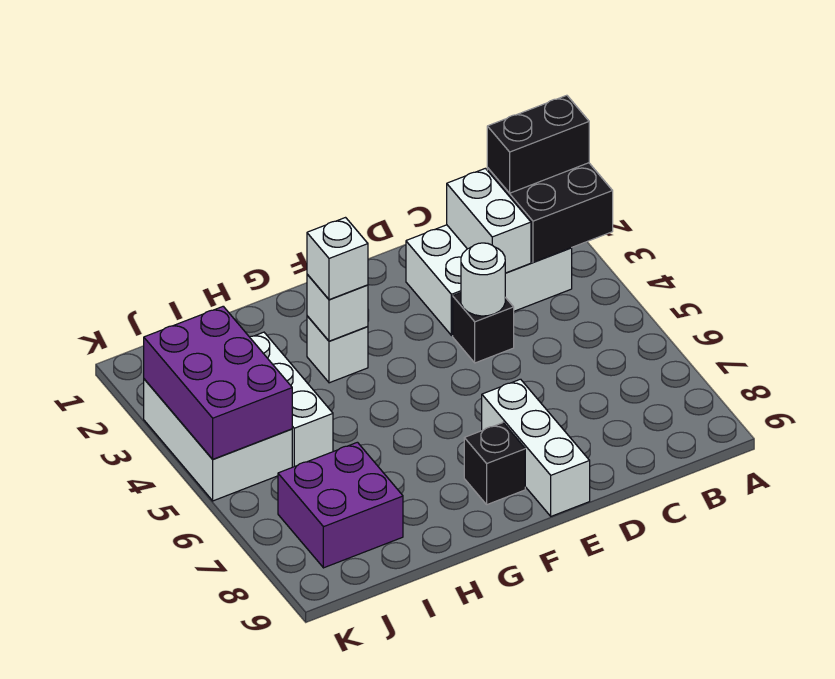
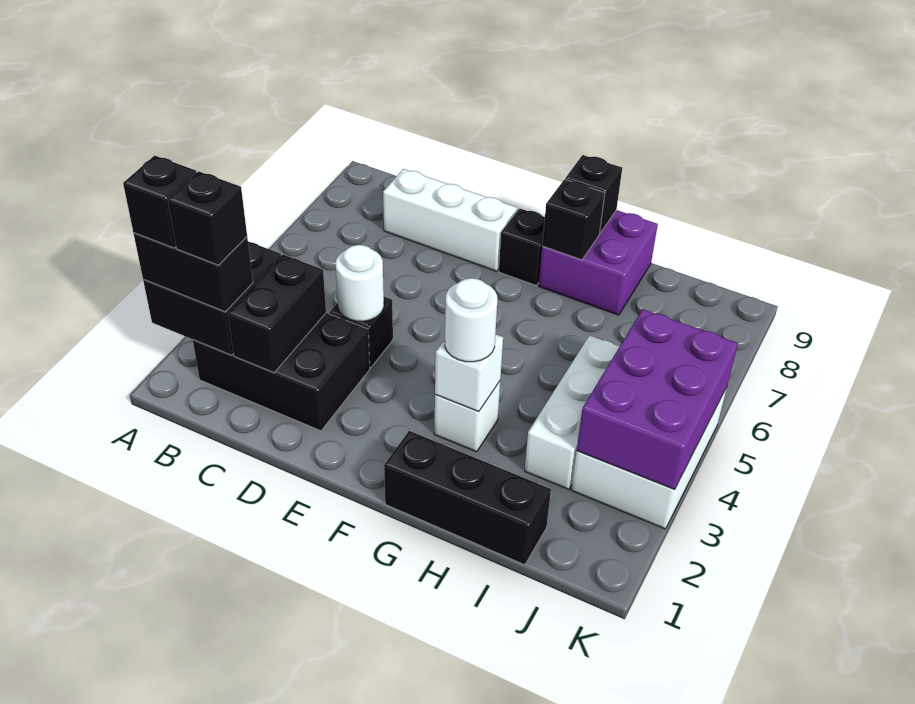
none -> black 1x1 brick [123,156,196,248]
white 2x3 brick [406,225,572,335] -> black 2x3 brick [193,313,370,431]
none -> black 1x1 brick [168,171,247,265]
white 1x2 brick [447,168,531,273] -> black 1x2 brick [228,255,326,373]
white 1x3 brick [482,379,590,516] -> white 1x3 brick turned to [383,169,518,271]
none -> black 1x3 brick [384,431,551,565]
white 1x1 brick [307,218,368,300] -> white 1x1 round brick [445,278,497,362]
none -> black 1x1 brick [542,179,605,260]
none -> black 1x1 brick [565,155,622,233]
purple 2x2 brick [278,442,403,568] -> purple 2x2 brick moved to [539,210,658,315]

